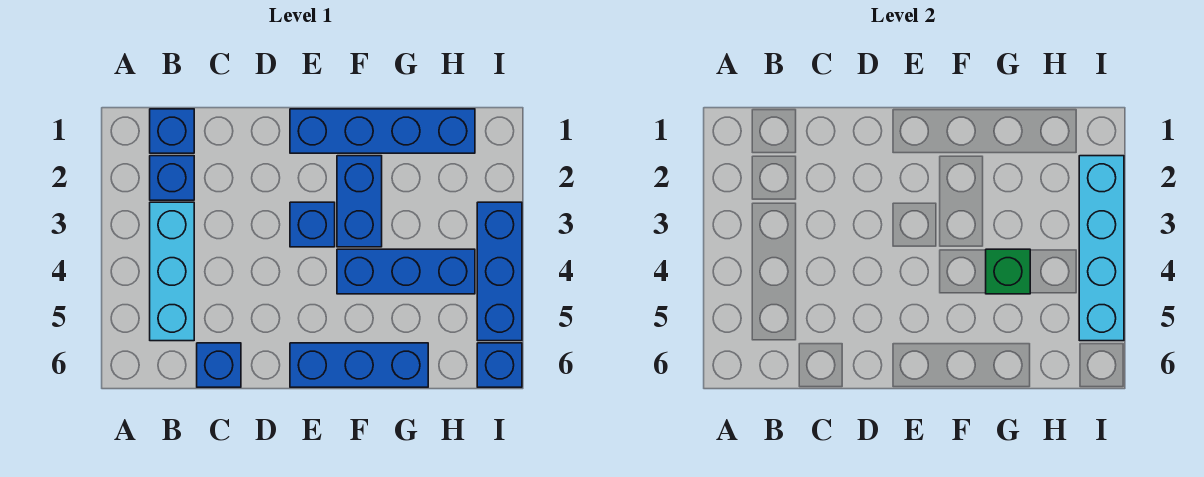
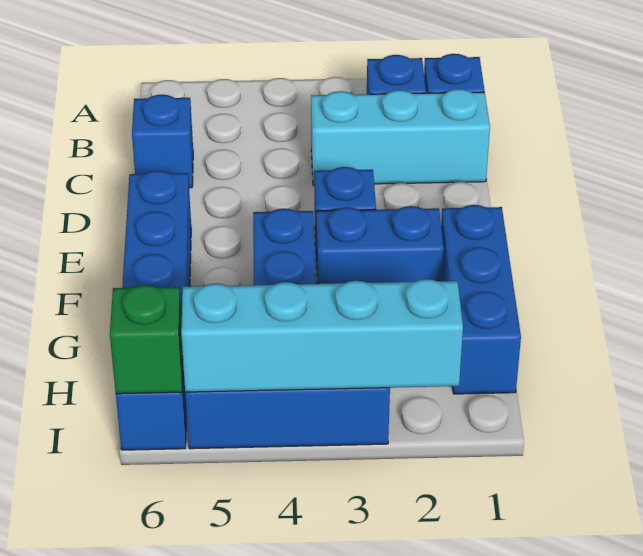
cyan 1x3 brick [150,202,194,341] -> cyan 1x3 brick moved to [311,89,490,185]
blue 1x4 brick [290,109,475,153] -> blue 1x3 brick [441,205,521,394]
green 1x1 brick [986,249,1030,294] -> green 1x1 brick moved to [110,285,183,394]

